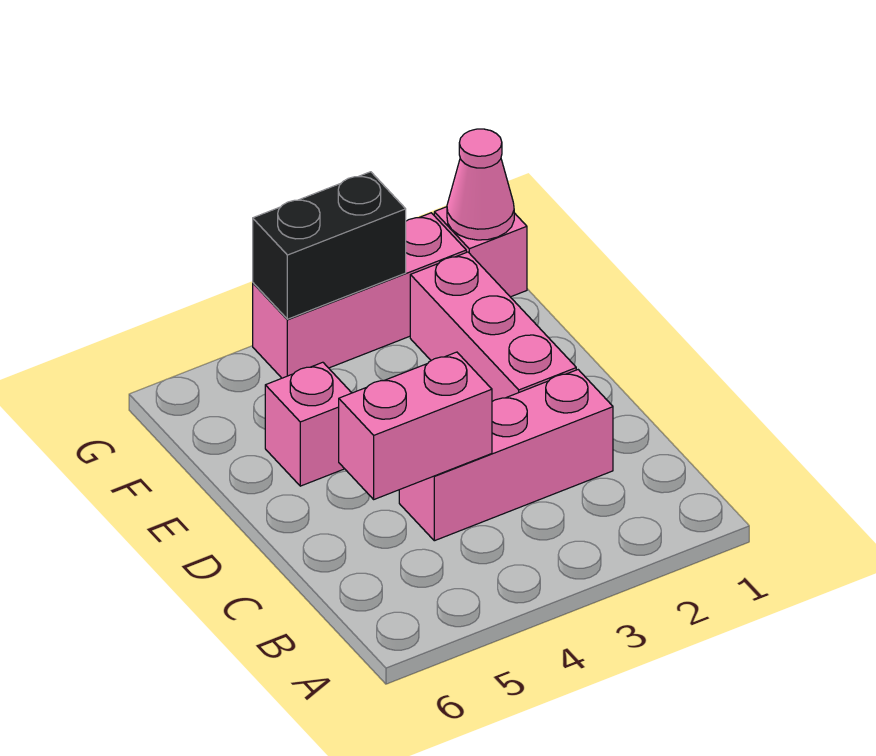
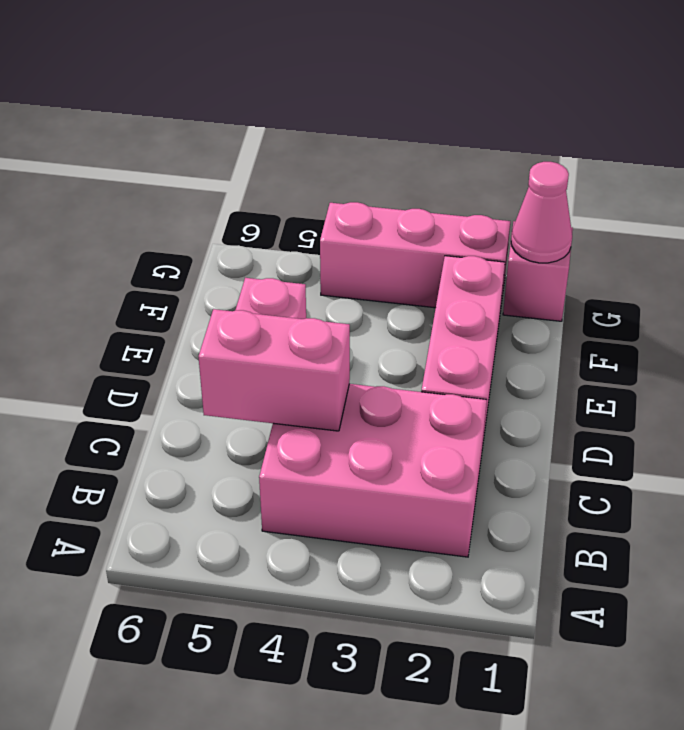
pink 1x3 brick [399,370,613,541] -> pink 2x3 brick [259,384,487,557]
black 1x2 brick [253,172,406,319] -> none

